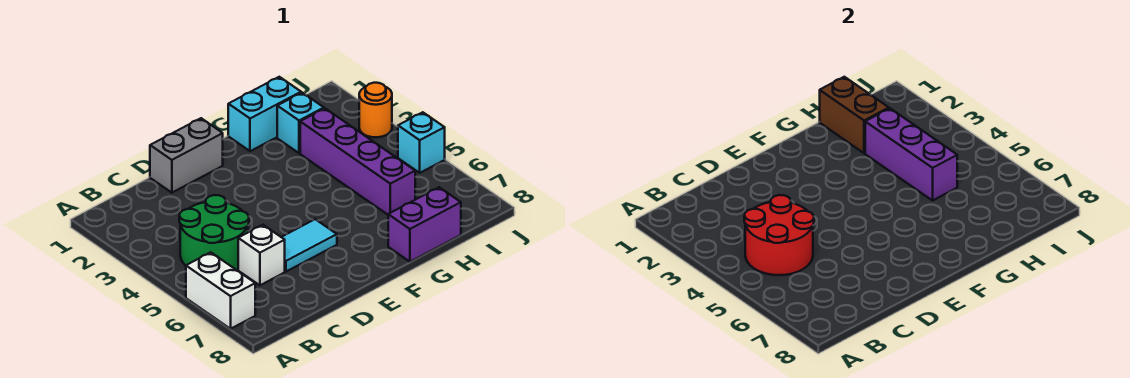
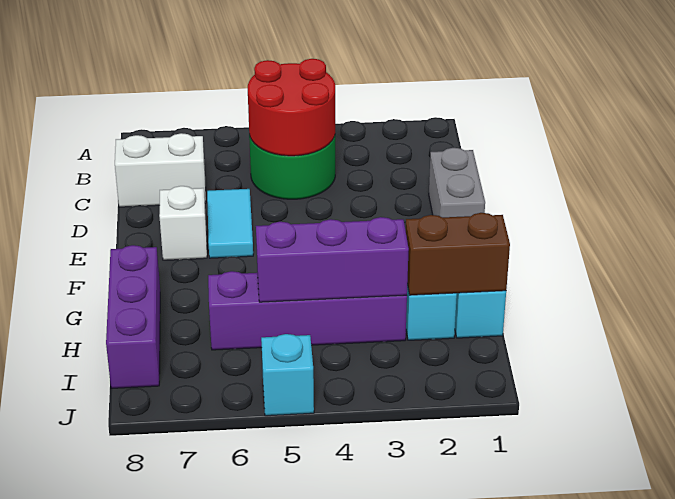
white 1x2 brick [186,252,255,329] -> white 1x2 brick moved to [115,133,206,207]
white 1x1 brick [238,225,285,285] -> white 1x1 brick moved to [159,186,207,260]
purple 1x2 brick [388,187,461,262] -> purple 1x3 brick [106,245,160,388]
orange 1x1 round brick [359,83,392,137] -> none

